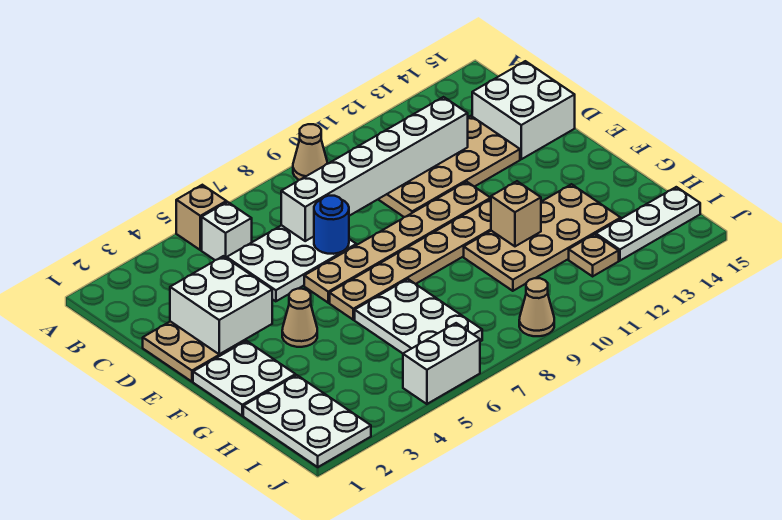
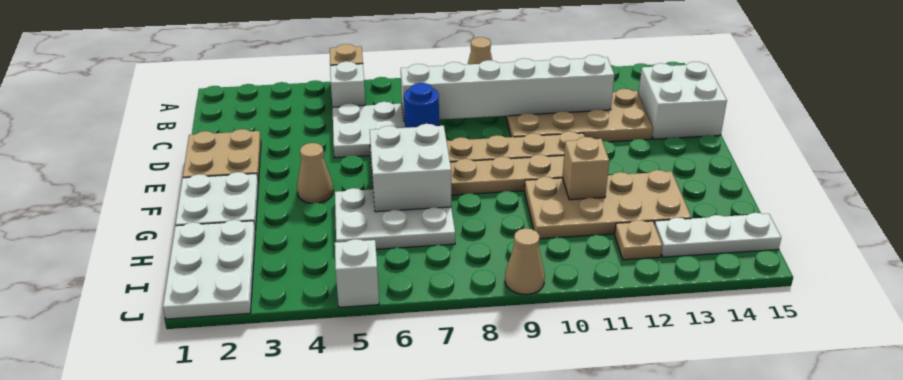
white 2x2 brick [170,256,272,354] -> white 2x2 brick moved to [370,124,451,212]
white 2x3 plate [355,279,482,353] -> white 2x3 plate turned to [335,188,455,249]
white 1x2 brick [403,323,480,404] -> white 1x1 brick [335,239,379,307]

